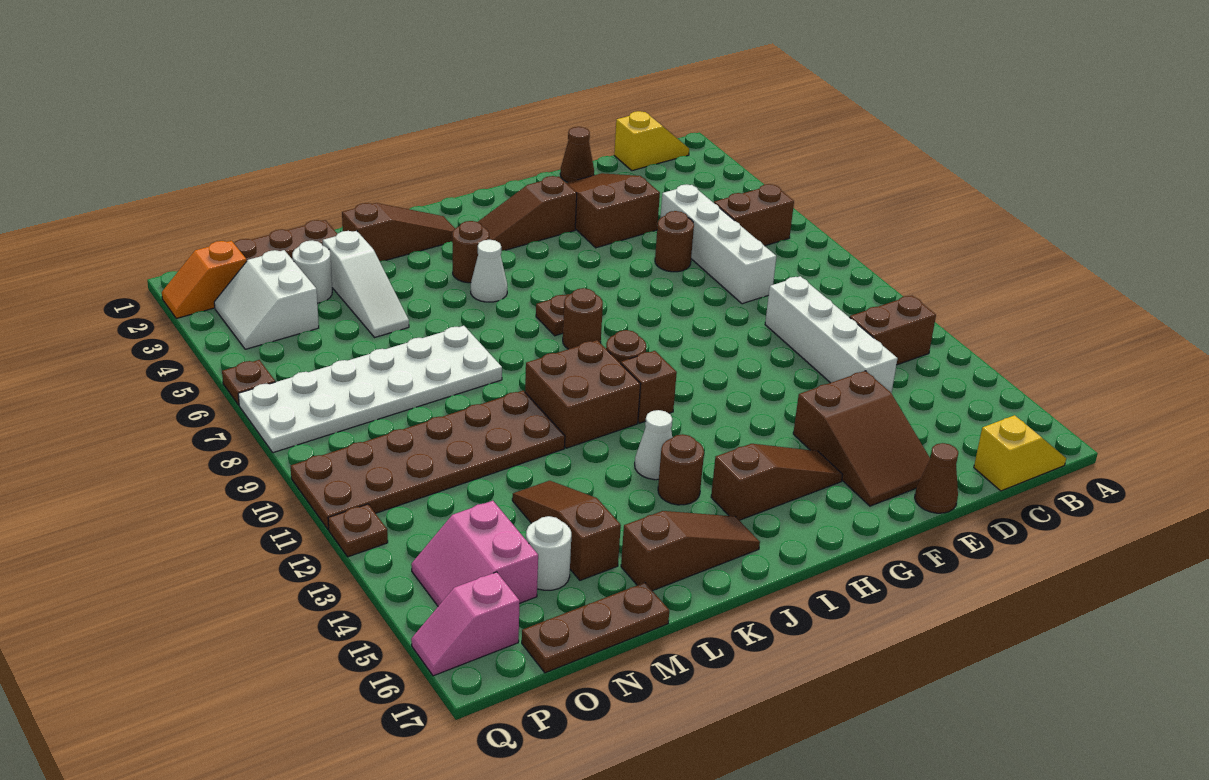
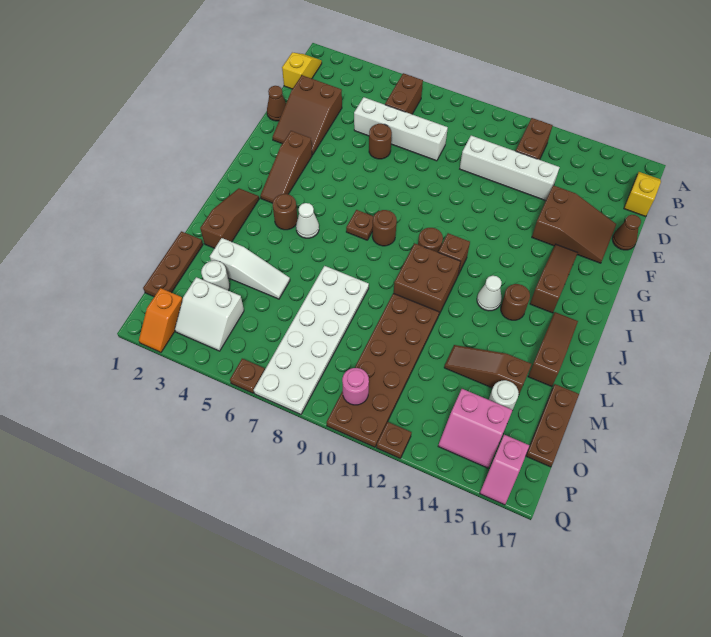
brown 2x3 slope [567,173,660,248] -> brown 2x3 slope turned to [272,75,342,155]
none -> pink 1x1 round brick [342,368,369,405]

